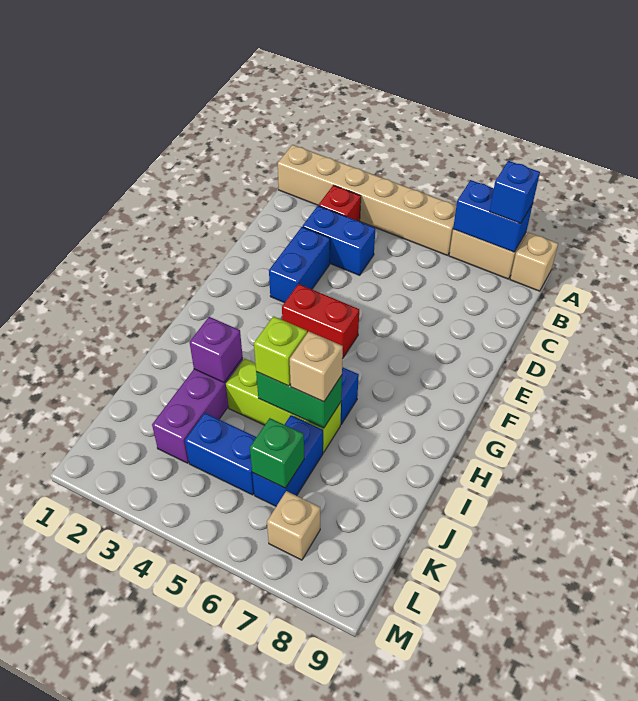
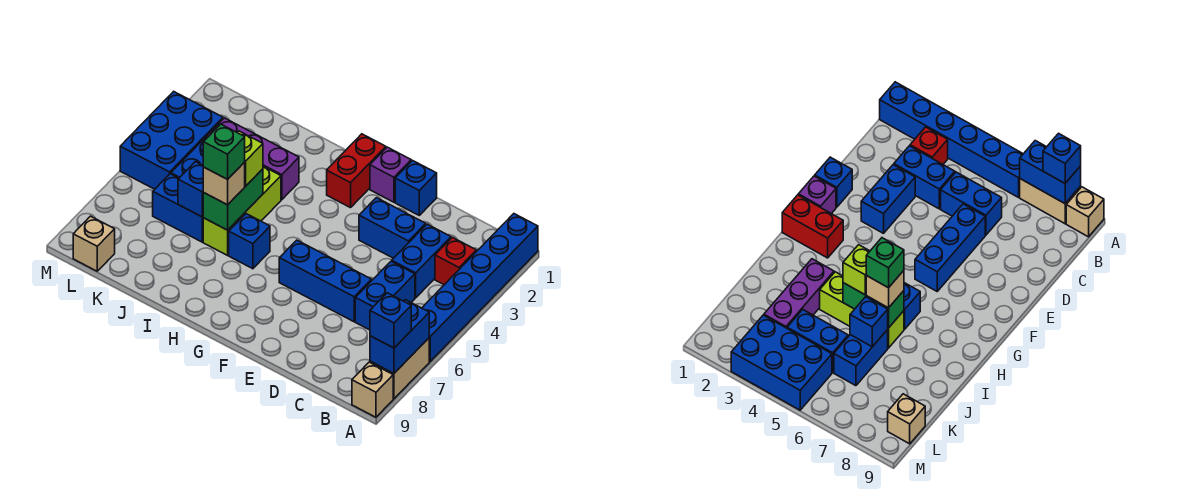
tan 1x6 brick [278,145,456,255] -> blue 1x6 brick [422,214,538,361]
none -> blue 1x2 brick [355,261,415,330]
none -> blue 1x3 brick [279,240,371,322]
none -> blue 1x1 brick [395,161,437,215]
red 1x2 brick [282,284,359,358] -> red 1x2 brick moved to [327,134,386,208]
purple 1x1 brick [190,317,243,382] -> purple 1x1 brick moved to [370,147,411,202]
none -> blue 1x1 brick [178,162,203,217]
green 1x1 brick [250,418,304,488] -> green 1x1 brick moved to [203,124,245,179]
none -> blue 2x3 brick [120,92,223,189]
tan 1x1 brick [267,491,320,560] -> tan 1x1 brick moved to [73,216,115,271]

